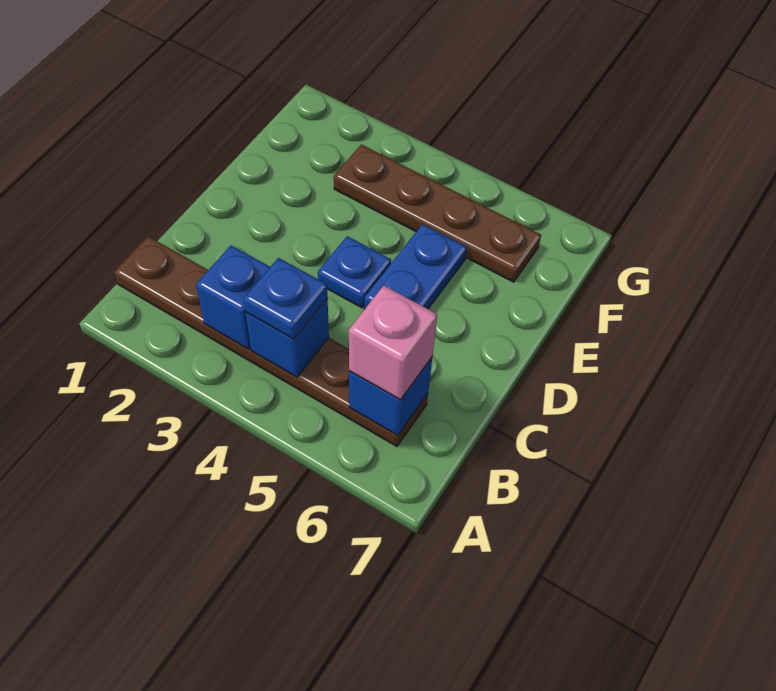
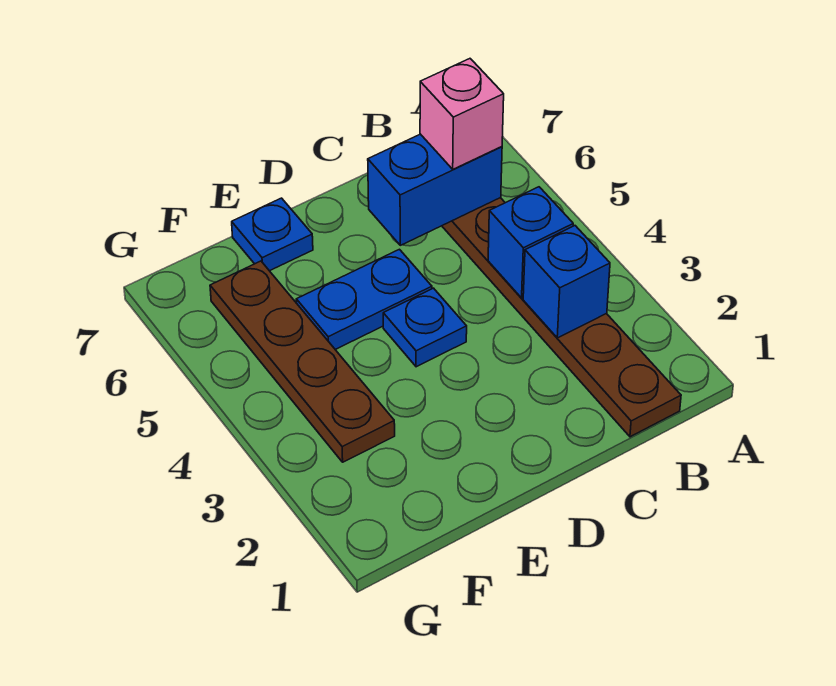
blue 1x1 plate [243,258,328,339] -> blue 1x1 plate moved to [232,198,313,271]
blue 1x1 brick [349,357,432,436] -> blue 1x2 brick [368,134,502,245]

